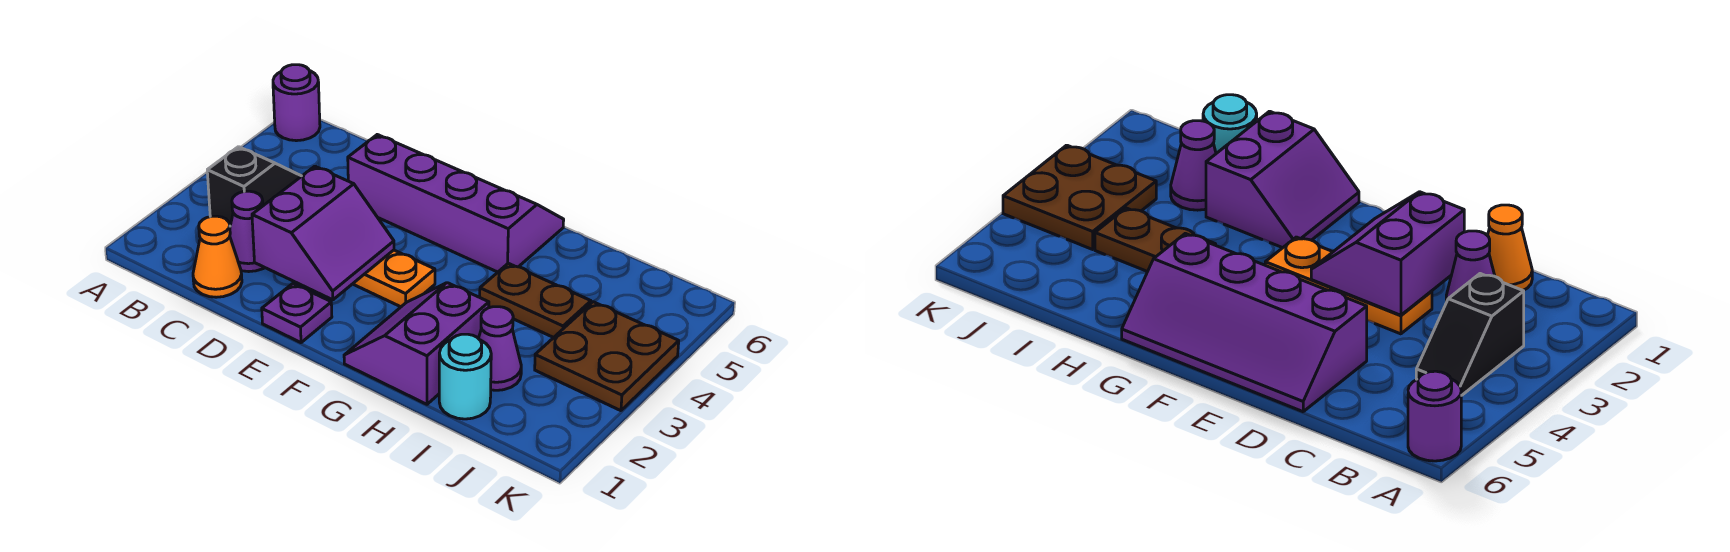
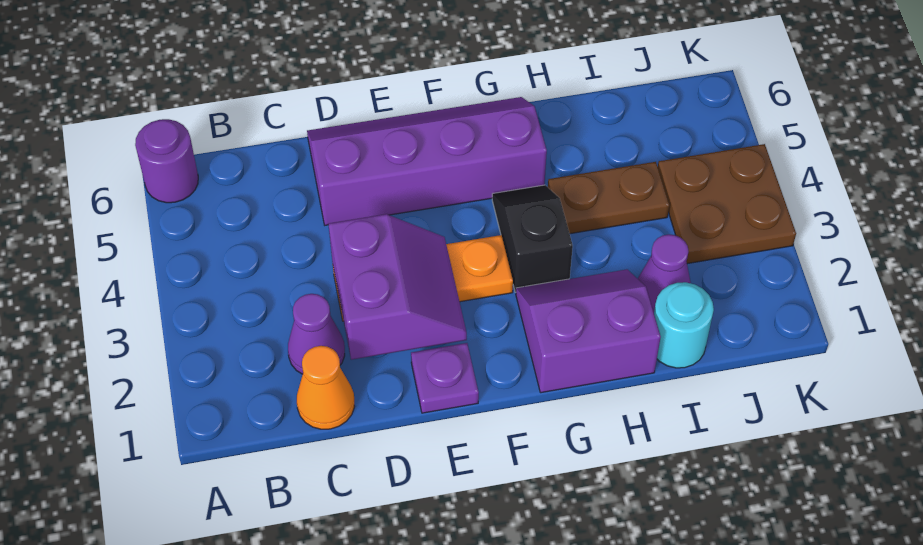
black 1x2 slope [207,147,301,225] -> black 1x2 slope moved to [492,185,573,292]
purple 2x2 slope [344,283,489,404] -> purple 2x2 slope turned to [516,269,661,393]

